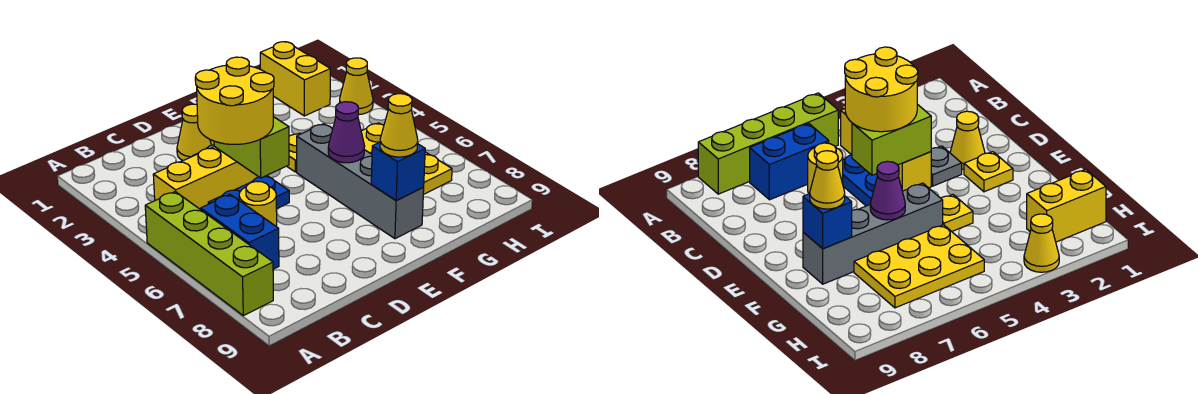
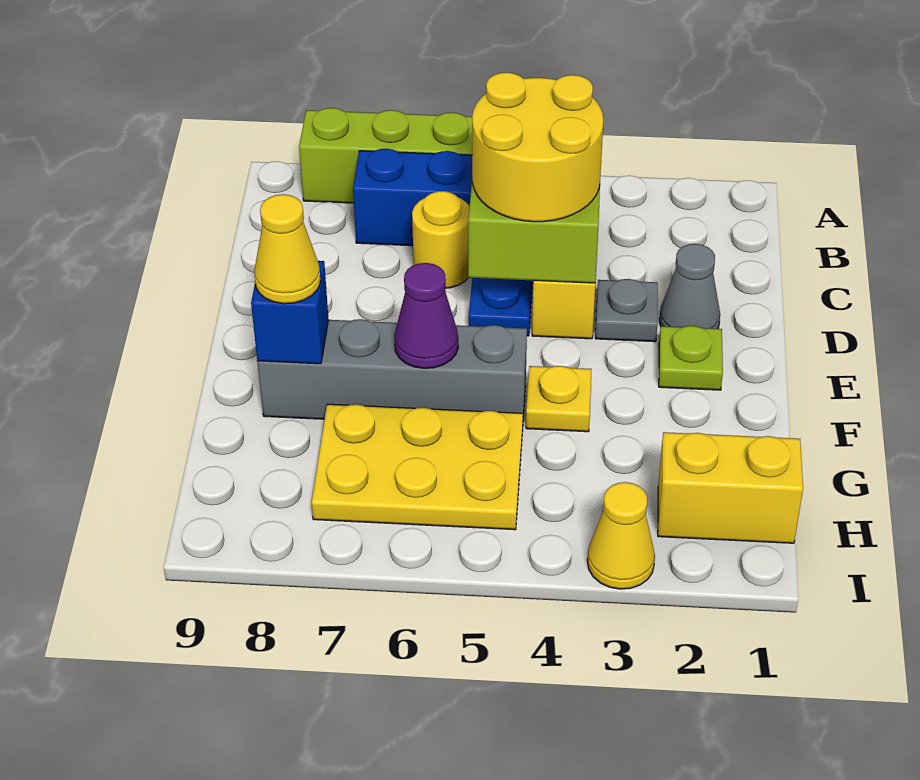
yellow 1x1 cone [177,104,211,160] -> grey 1x1 cone [659,244,720,329]
yellow 1x1 plate [964,152,1013,192] -> lime 1x1 plate [659,326,723,390]

